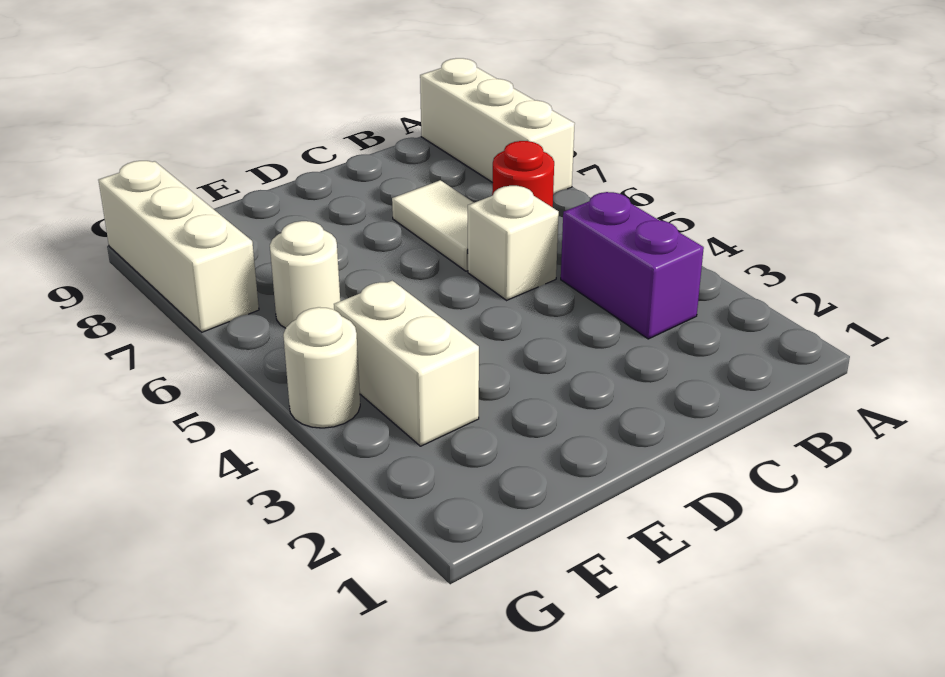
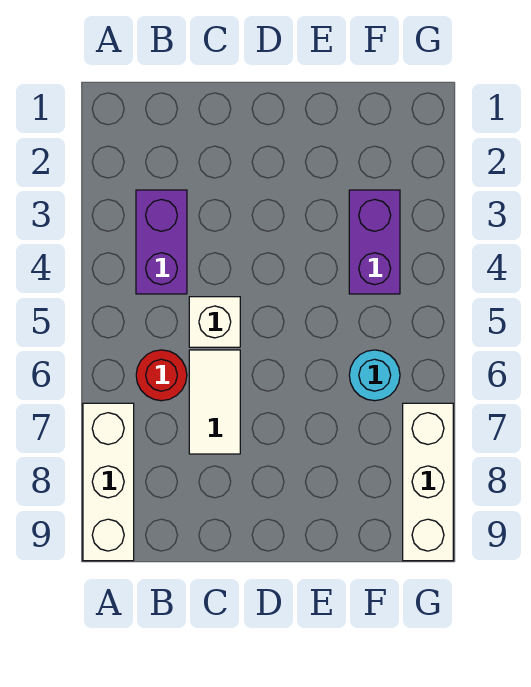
white 1x2 brick [334,281,479,446] -> purple 1x2 brick [349,190,400,294]
white 1x1 round brick [270,221,340,328] -> cyan 1x1 round brick [349,350,400,401]
white 1x1 round brick [283,307,360,428] -> none

